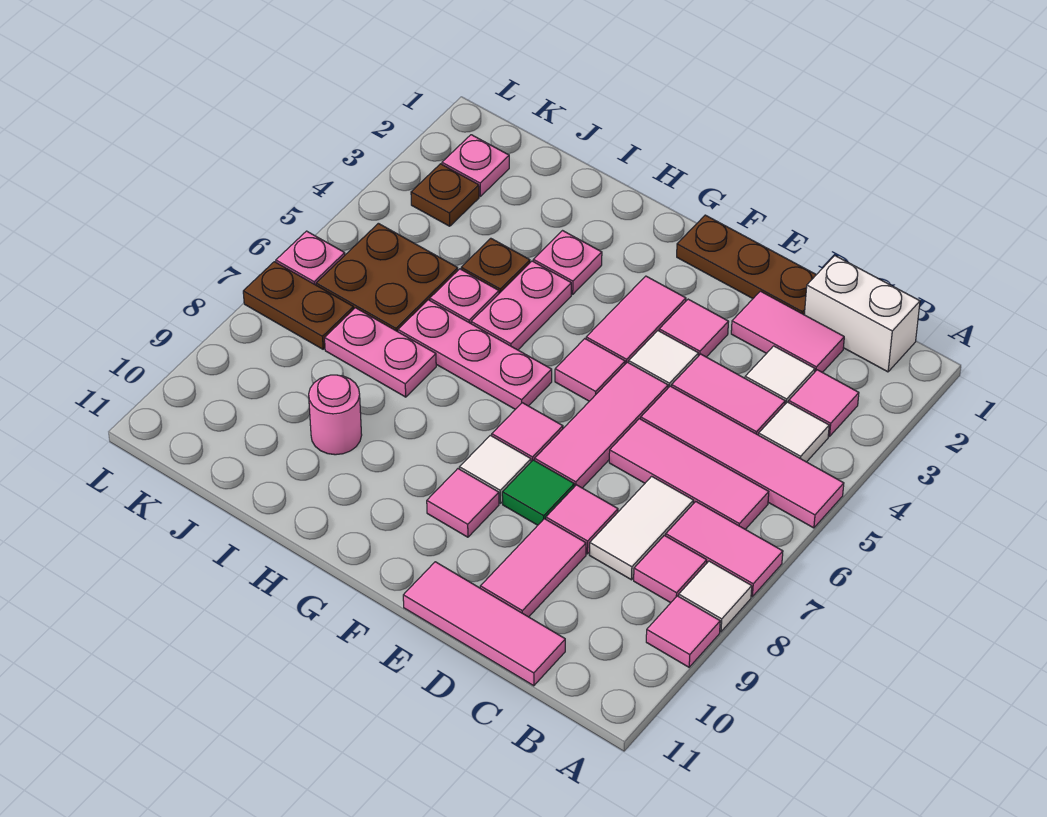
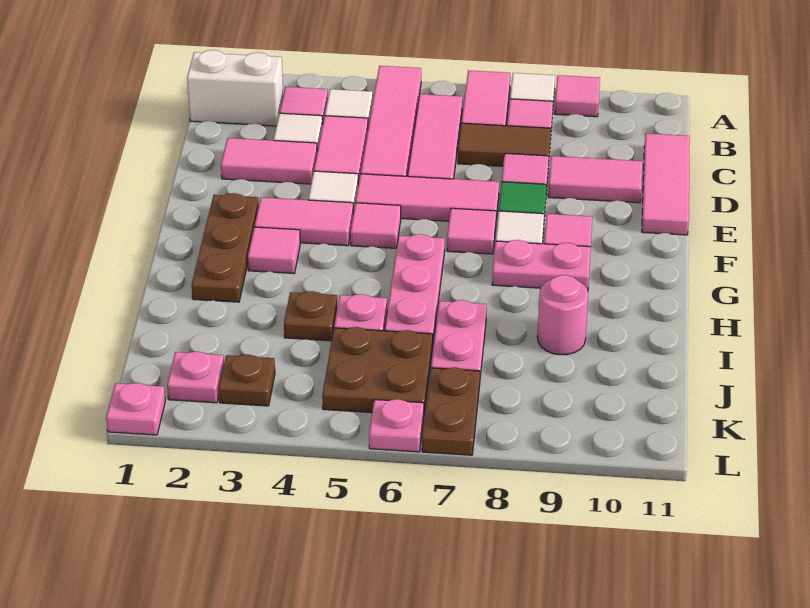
white 1x2 brick [804,256,920,372] -> white 1x2 brick turned to [187,50,283,126]
pink 1x2 tile [731,291,844,372] -> pink 1x2 tile turned to [221,138,317,184]
white 1x2 tile [590,476,694,580] -> brown 1x2 tile [458,123,551,166]
brown 1x3 plate [677,215,816,315] -> brown 1x3 plate moved to [192,193,259,302]
pink 1x1 tile [659,299,728,357] -> pink 1x1 tile moved to [248,227,300,274]
pink 1x1 plate [533,231,602,294] -> pink 1x1 plate moved to [106,383,165,435]
pink 1x2 plate [471,261,571,350] -> pink 1x2 plate moved to [492,240,591,290]

